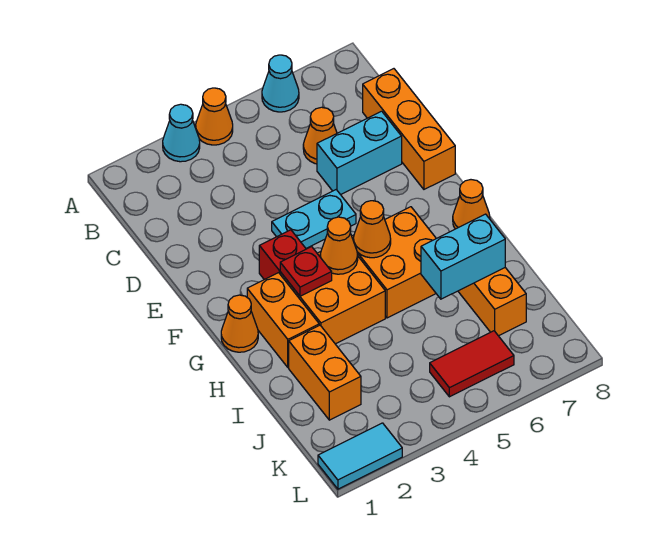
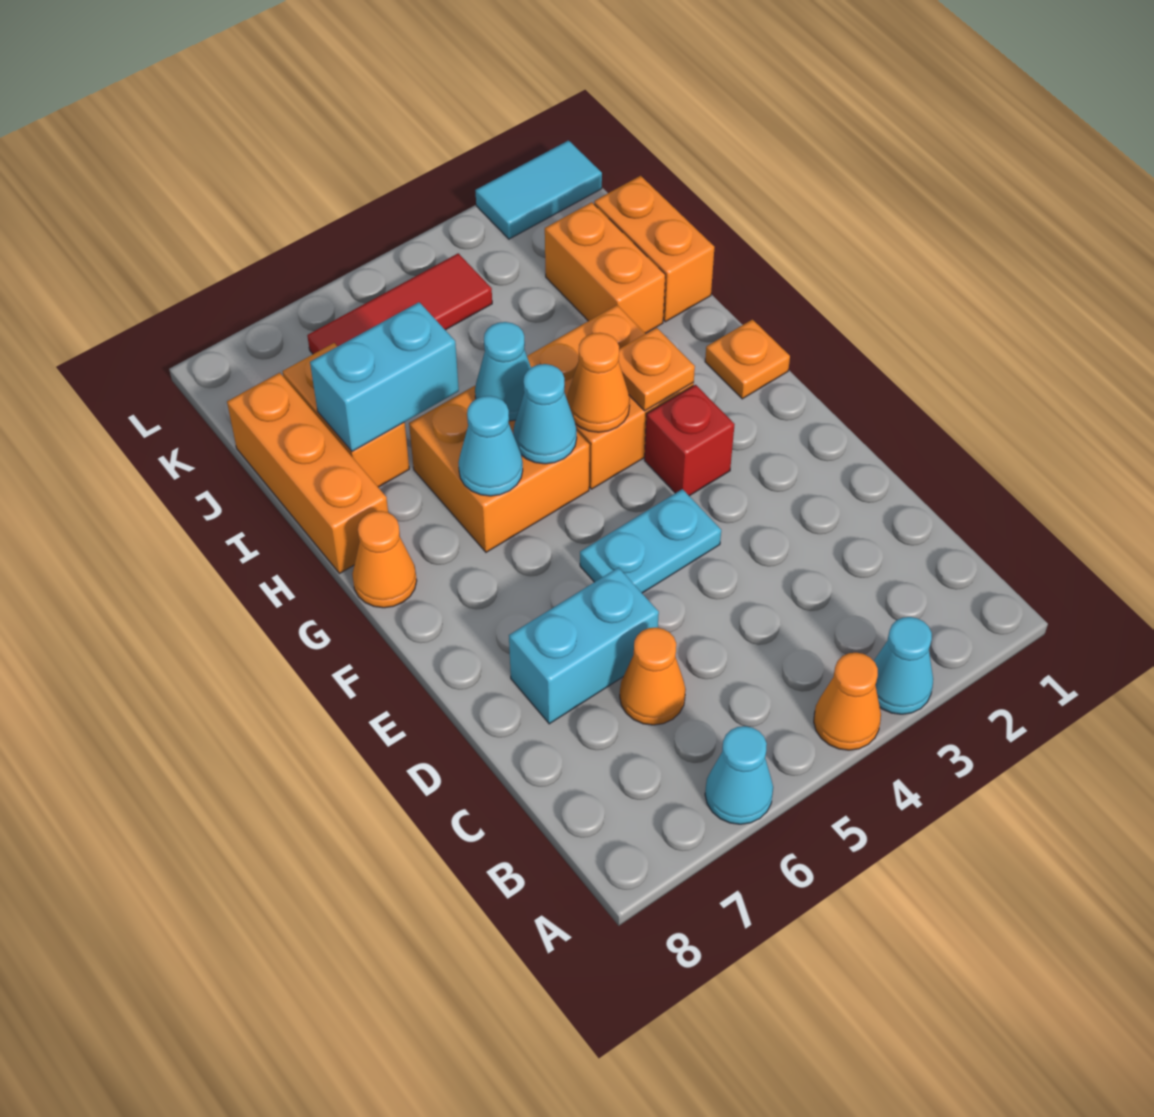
orange 1x3 brick [363,69,455,189] -> orange 1x3 brick moved to [227,373,388,574]
orange 1x1 cone [221,295,258,352] -> orange 1x1 plate [705,320,790,399]
orange 1x2 brick [247,273,319,367] -> orange 1x2 brick moved to [594,176,714,322]
red 1x1 plate [280,247,332,296] -> orange 1x1 plate [619,328,695,411]
orange 1x1 cone [354,201,391,258] -> cyan 1x1 cone [513,364,577,464]
none -> cyan 1x1 cone [458,396,523,496]
none -> cyan 1x1 cone [475,322,531,421]
red 1x2 tile [430,331,514,397] -> red 1x3 tile [307,253,492,354]

